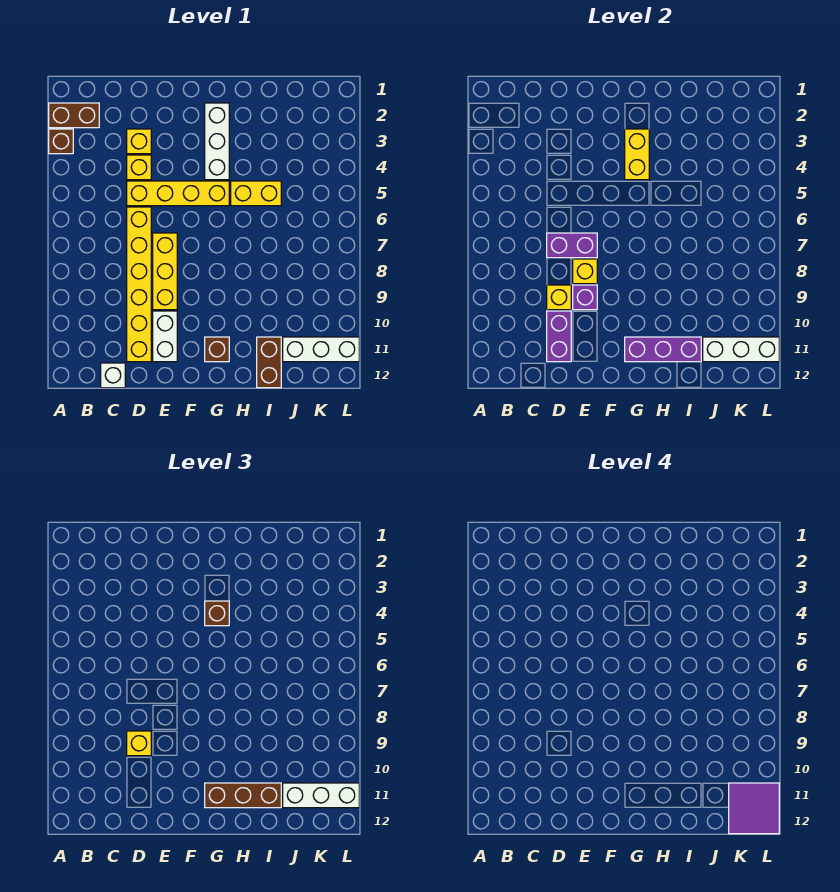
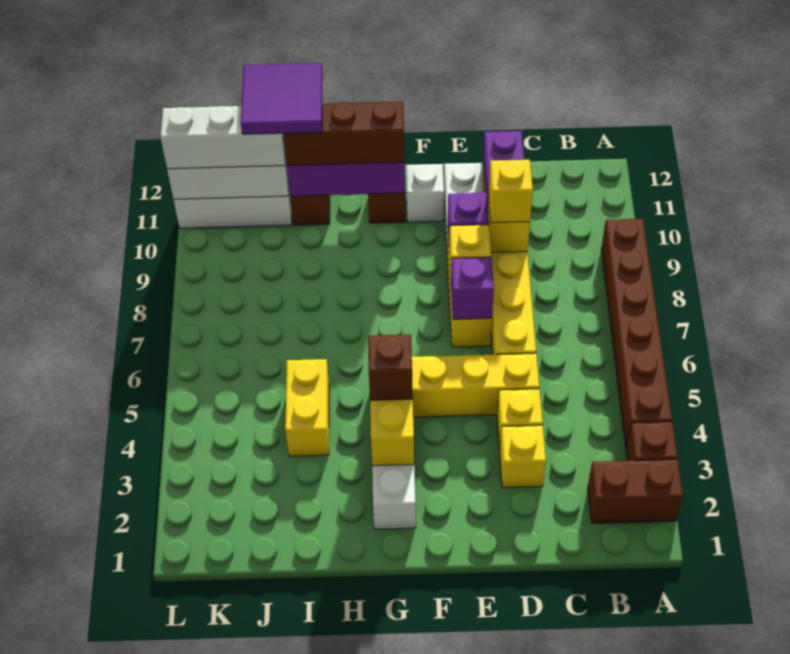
none -> brown 1x6 brick [601,219,672,446]
white 1x1 brick [101,363,125,388] -> white 1x1 brick moved to [406,164,444,222]
purple 1x2 brick [547,233,597,258] -> purple 1x1 brick [451,257,494,319]
yellow 1x2 brick [231,181,281,206] -> yellow 1x2 brick turned to [285,359,329,456]
purple 2x2 tile [729,783,779,834] -> purple 2x2 tile moved to [241,63,323,134]

